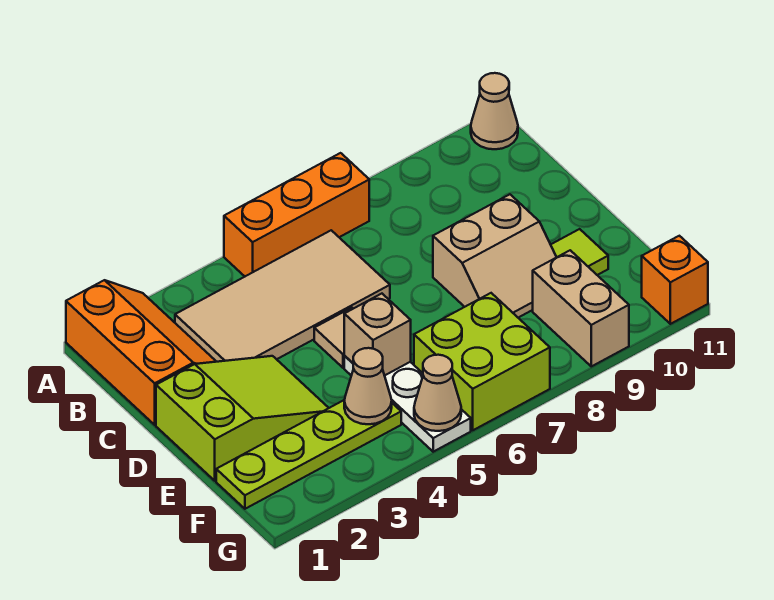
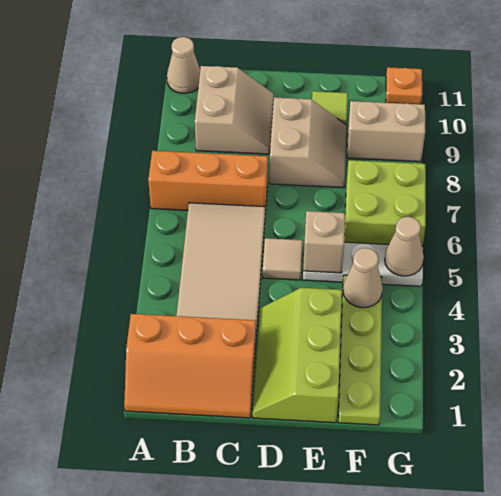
orange 2x3 slope [66,280,216,425] -> orange 2x3 slope turned to [124,314,256,418]
orange 1x3 brick [224,153,369,276] -> orange 1x3 brick turned to [148,151,268,210]
none -> tan 2x2 slope [195,66,274,154]
lime 2x3 slope [156,356,328,481] -> lime 2x3 slope turned to [253,288,342,423]
orange 1x1 brick [642,236,708,324] -> orange 1x1 plate [386,67,422,104]

